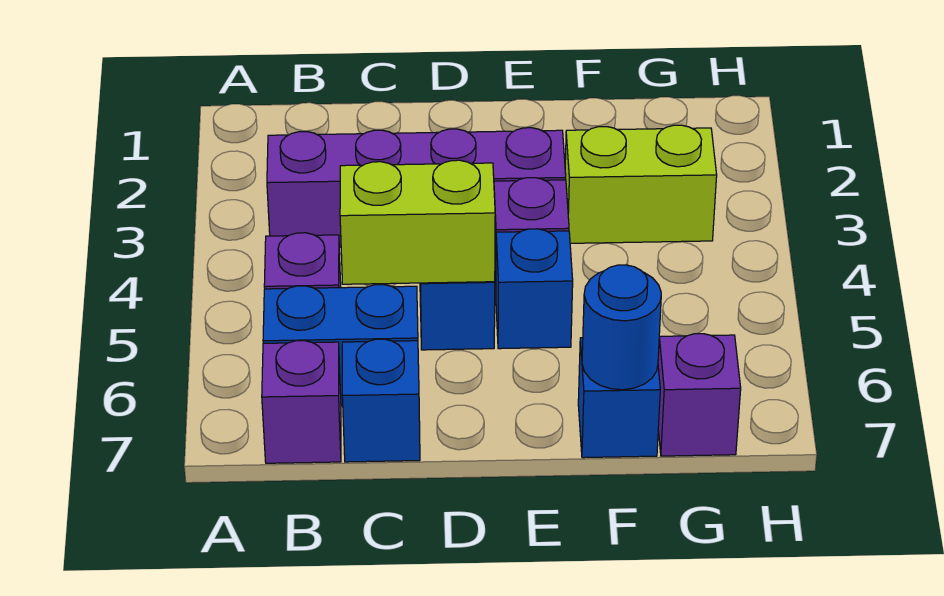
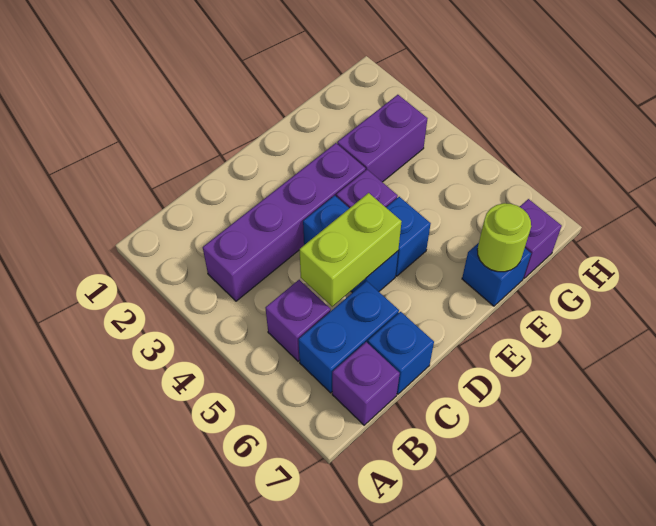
lime 1x2 brick [565,125,717,243] -> purple 1x2 brick [337,95,427,182]
blue 1x1 round brick [582,265,661,390] -> lime 1x1 round brick [477,203,531,272]

